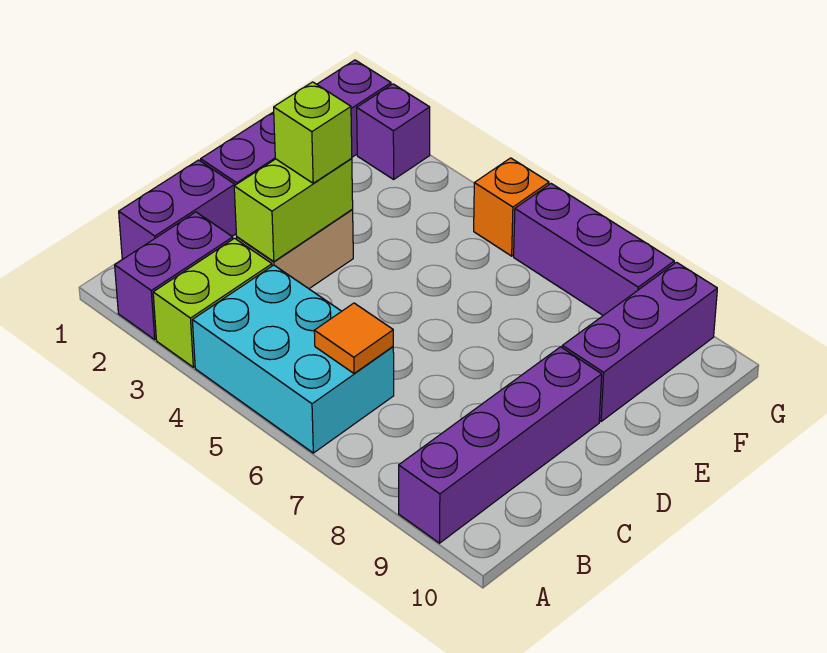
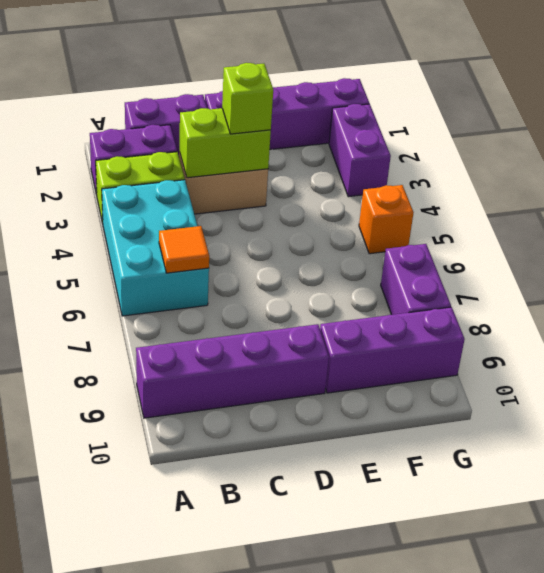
purple 1x1 brick [357,84,430,179] -> purple 1x2 brick [329,104,391,197]
purple 1x3 brick [514,184,674,315] -> purple 1x2 brick [381,244,451,315]

